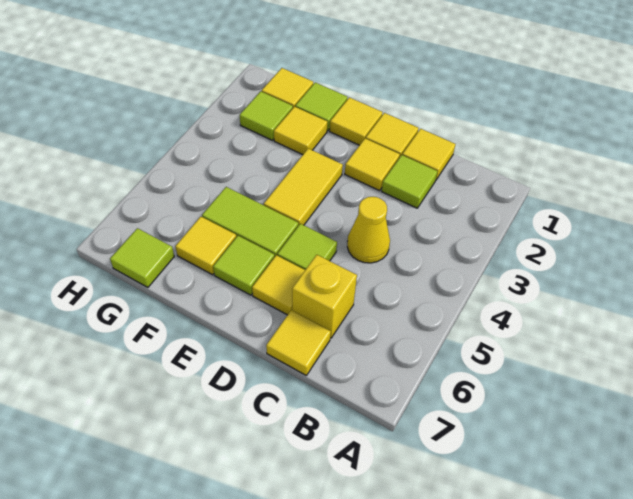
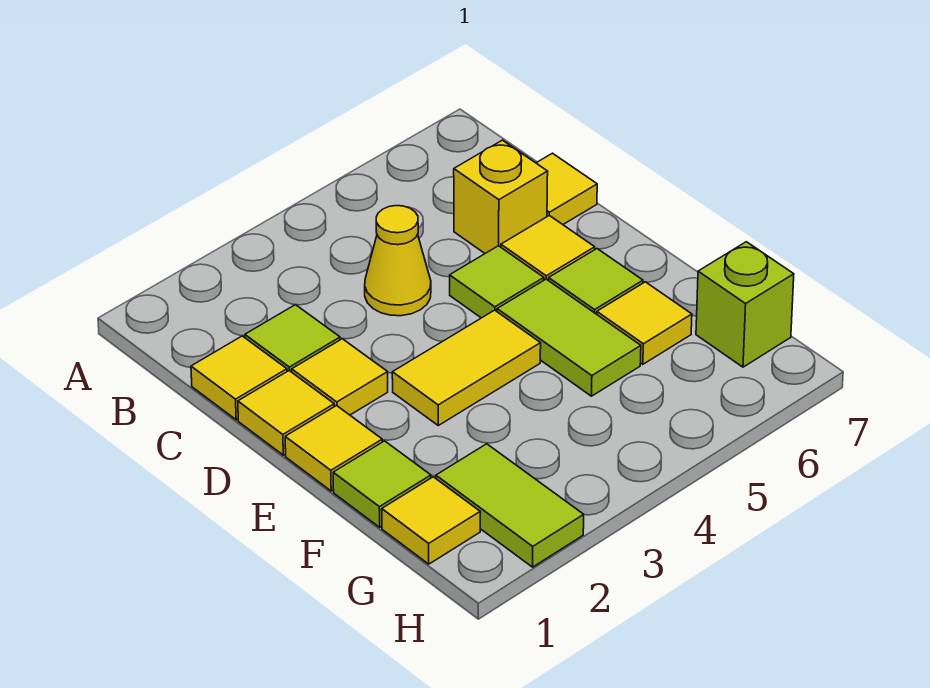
yellow 1x1 tile [274,107,327,155] -> none
lime 1x1 tile [240,91,293,140] -> lime 1x2 tile [436,444,584,567]
lime 1x1 tile [110,228,174,287] -> lime 1x1 brick [696,242,794,367]

